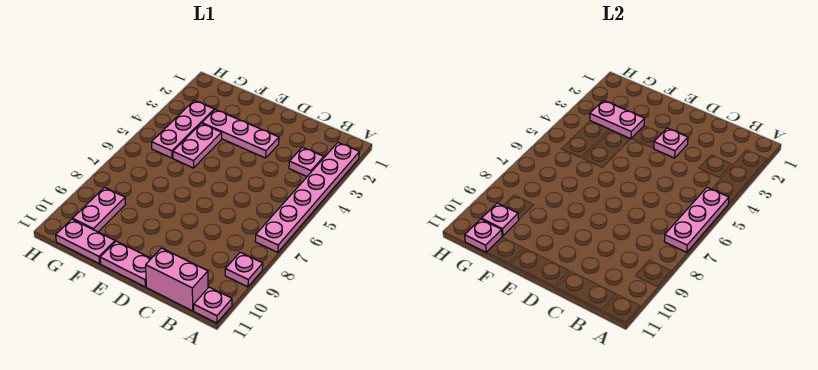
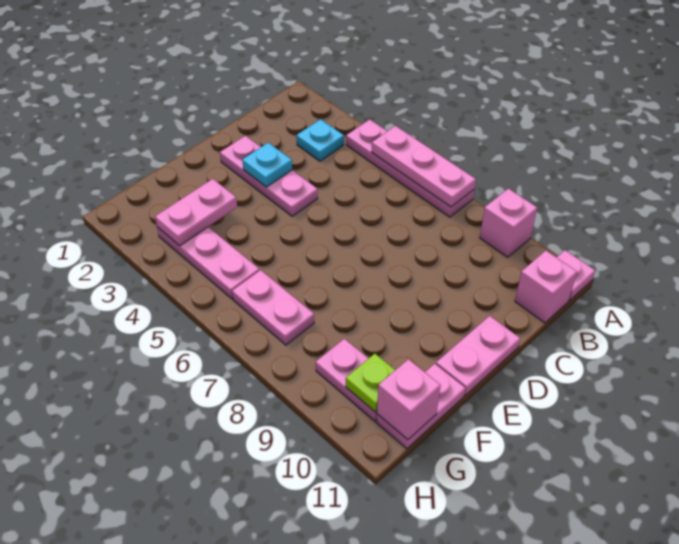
pink 1x6 plate [255,143,359,252] -> pink 1x4 plate [346,119,474,217]
pink 1x1 plate [225,252,263,287] -> pink 1x1 brick [480,189,537,257]
pink 1x1 plate [289,147,324,176] -> cyan 1x1 plate [297,119,344,161]
pink 1x2 brick [146,248,208,311] -> pink 1x1 brick [515,251,577,323]
pink 1x3 plate [202,109,279,158] -> pink 1x3 plate turned to [220,136,318,216]
pink 1x1 plate [654,128,688,158] -> cyan 1x1 plate [242,143,292,187]
pink 1x2 plate [173,123,222,168] -> pink 1x2 plate moved to [232,270,314,345]
pink 1x1 plate [482,203,519,236] -> lime 1x1 plate [346,354,395,412]
pink 1x1 plate [465,219,502,252] -> pink 1x1 brick [377,359,441,440]

